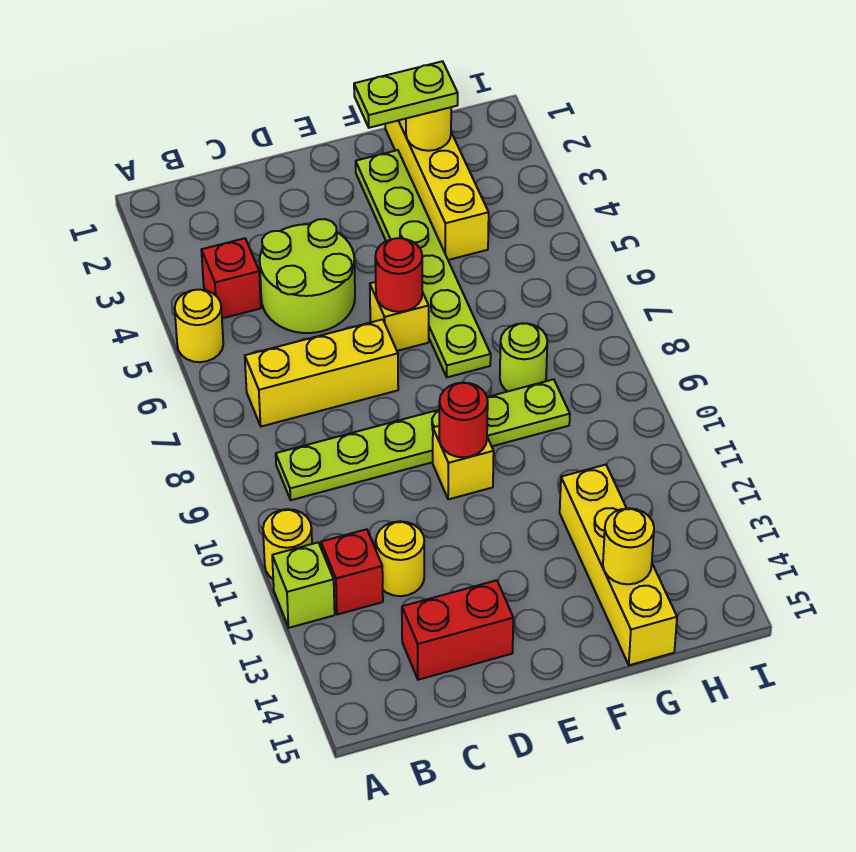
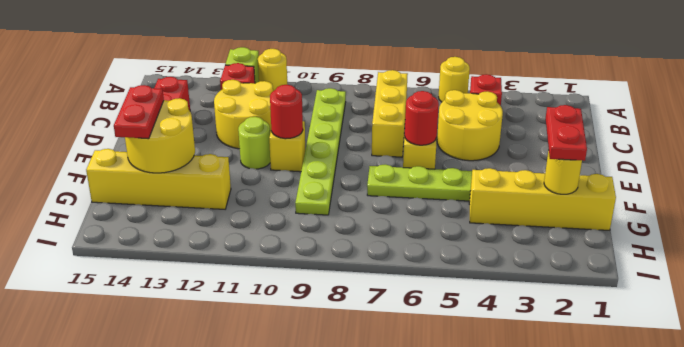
lime 2x2 round brick [260,219,355,333] -> yellow 2x2 round brick [437,90,503,161]
yellow 1x1 round brick [376,521,424,596] -> yellow 2x2 round brick [214,80,273,149]
lime 1x2 plate [354,61,458,128] -> red 1x2 plate [546,105,587,161]
none -> red 1x2 plate [114,85,164,139]
lime 1x1 round brick [500,323,547,391] -> lime 1x1 round brick moved to [238,117,270,169]
yellow 1x1 round brick [603,508,654,584] -> yellow 2x2 round brick [125,98,195,173]

